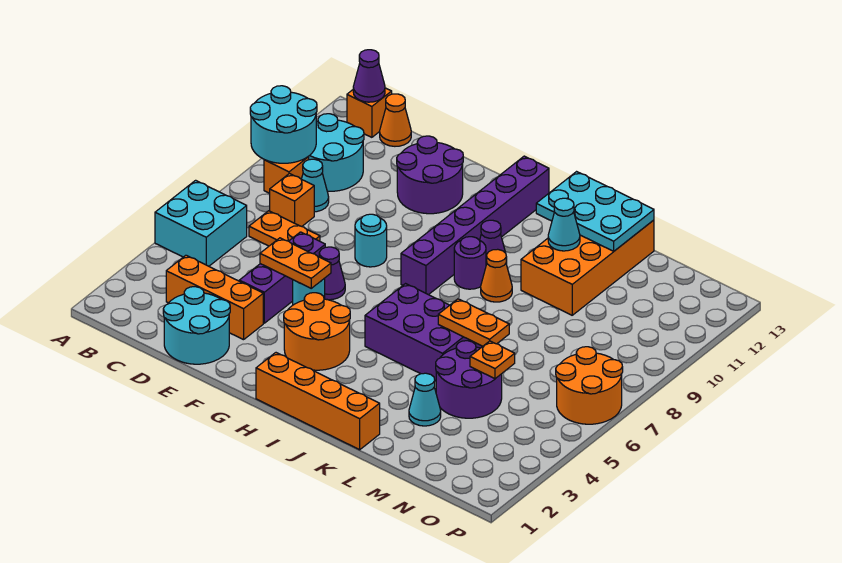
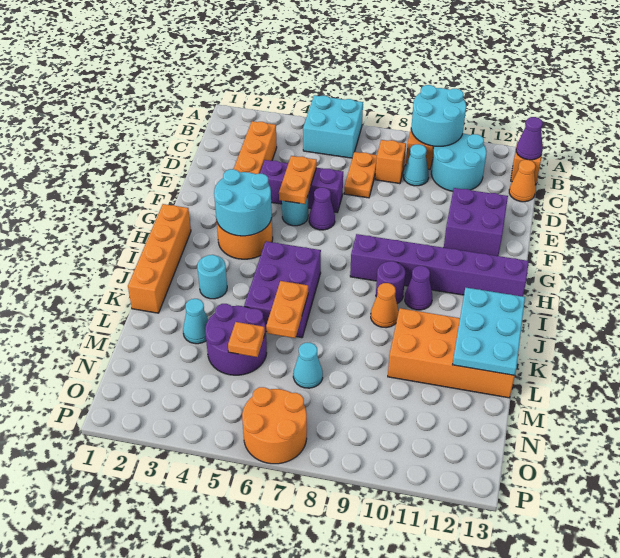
cyan 2x2 round brick [163,287,230,364] -> cyan 2x2 round brick moved to [214,169,272,236]
purple 2x2 round brick [397,136,463,214] -> purple 2x2 brick [444,188,508,256]
cyan 1x1 round brick [355,214,387,267] -> cyan 1x1 round brick moved to [197,255,227,299]
cyan 1x1 cone [548,198,580,251] -> cyan 1x1 cone moved to [293,342,323,388]

